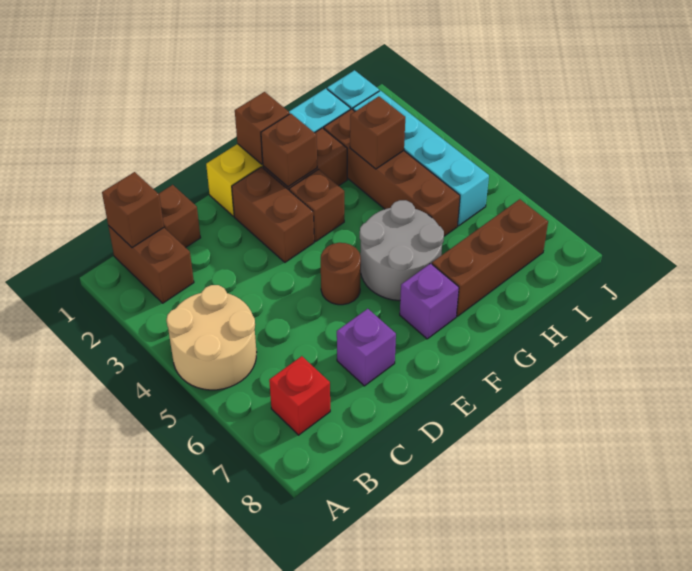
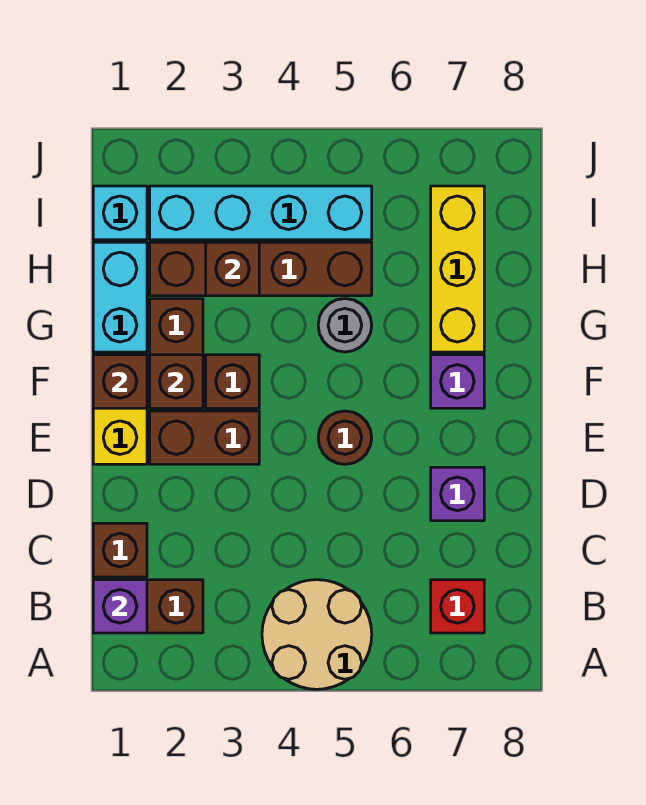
brown 1x1 brick [102,172,164,248] -> purple 1x1 brick [93,580,147,633]
grey 2x2 round brick [360,200,444,301] -> grey 1x1 round brick [318,299,372,352]
brown 1x3 brick [432,199,548,316] -> yellow 1x3 brick [431,186,484,352]

